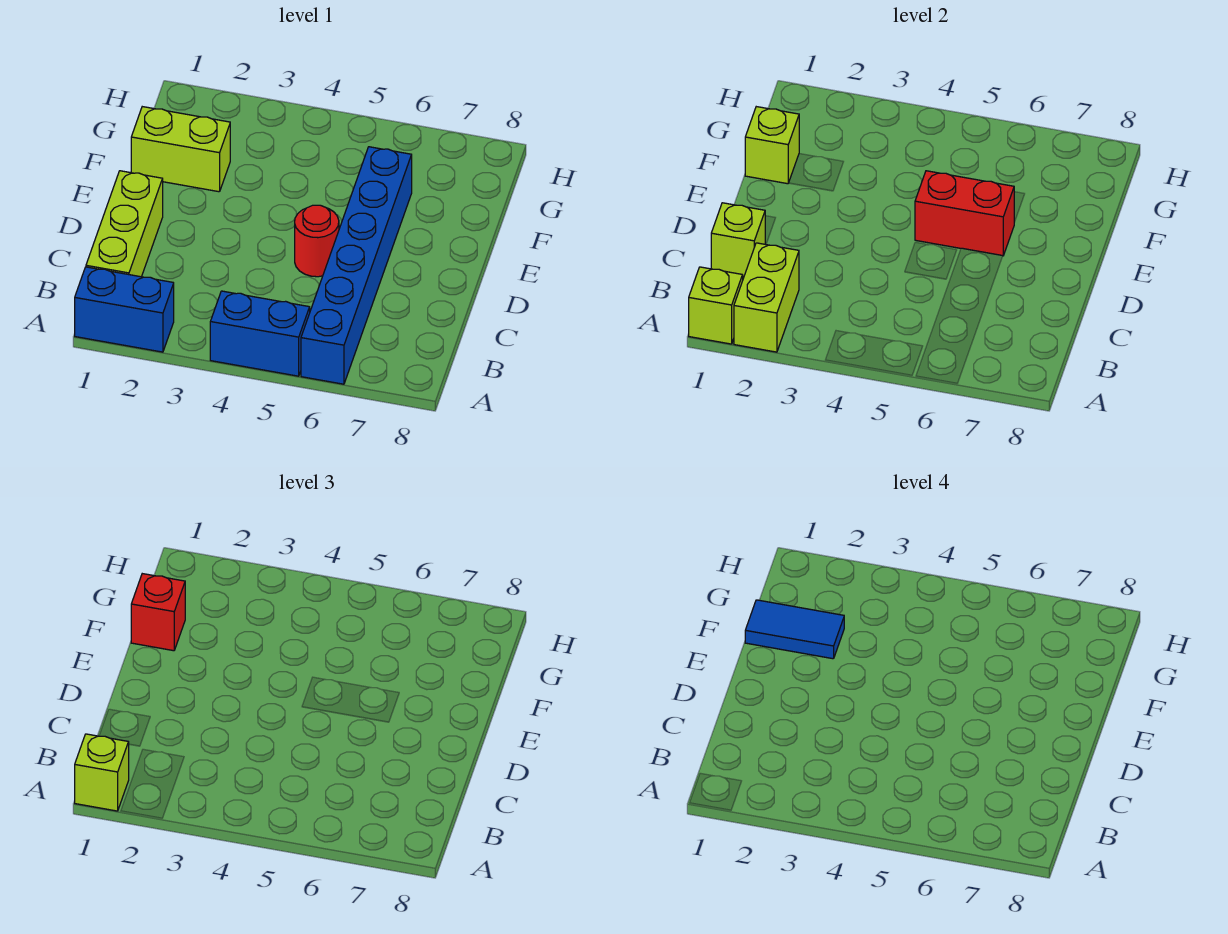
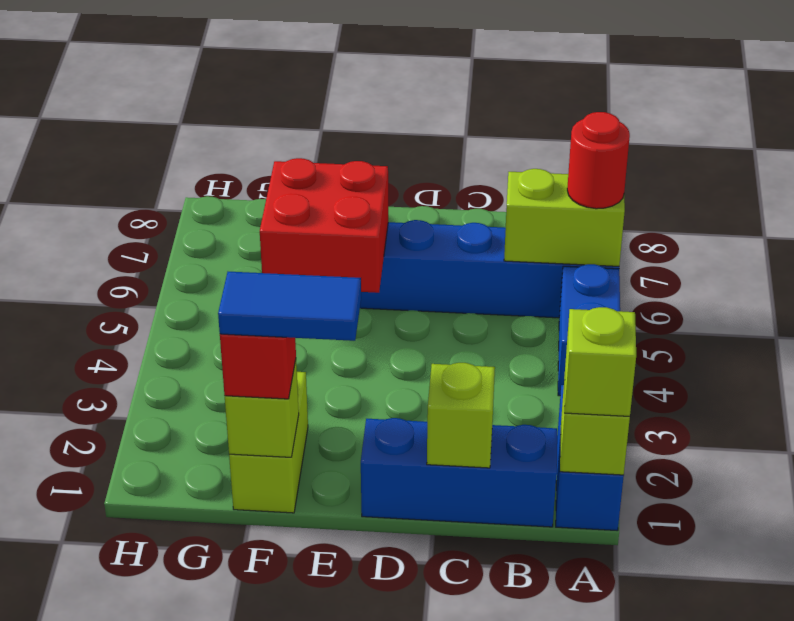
lime 1x2 brick [734,243,799,352] -> lime 1x2 brick moved to [504,169,625,266]
lime 1x3 brick [86,171,163,277] -> blue 1x3 brick [361,418,557,527]
red 1x1 round brick [295,205,339,277] -> red 1x1 round brick moved to [567,112,630,209]
red 1x2 brick [915,171,1014,256] -> red 2x2 brick [260,158,388,293]
blue 1x2 tile [745,600,844,659] -> blue 1x2 tile turned to [218,272,361,341]

